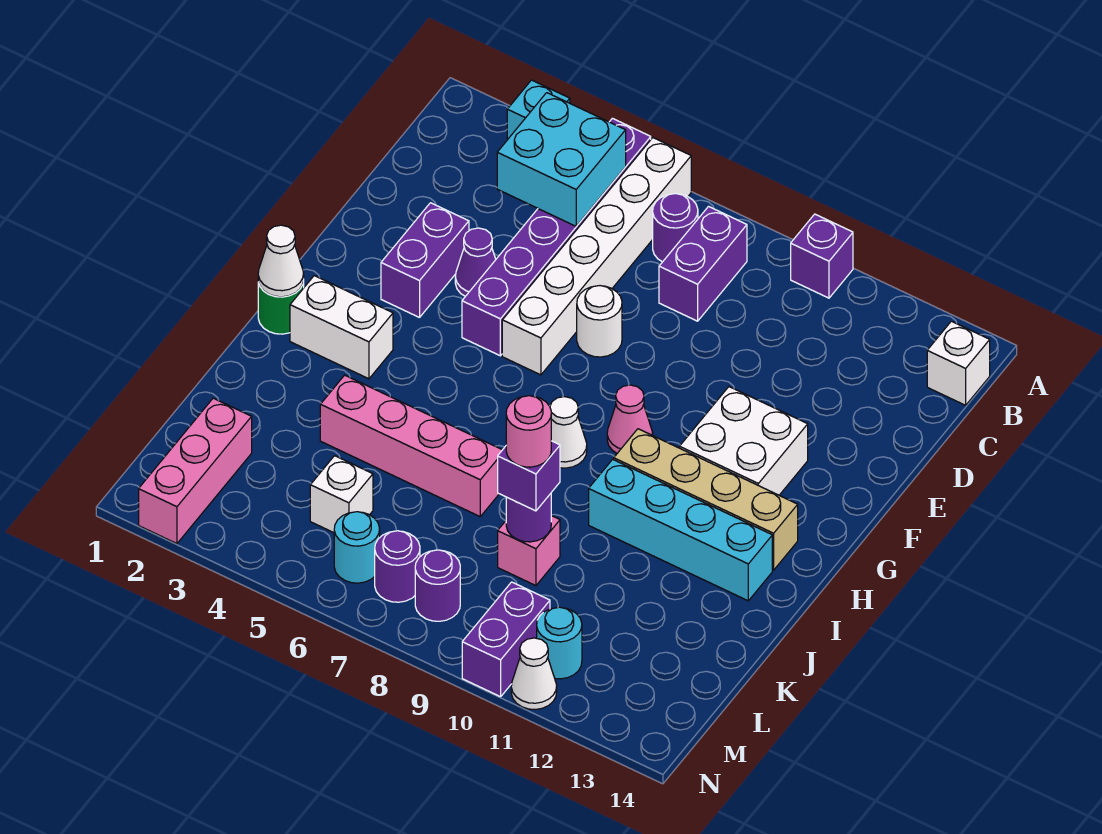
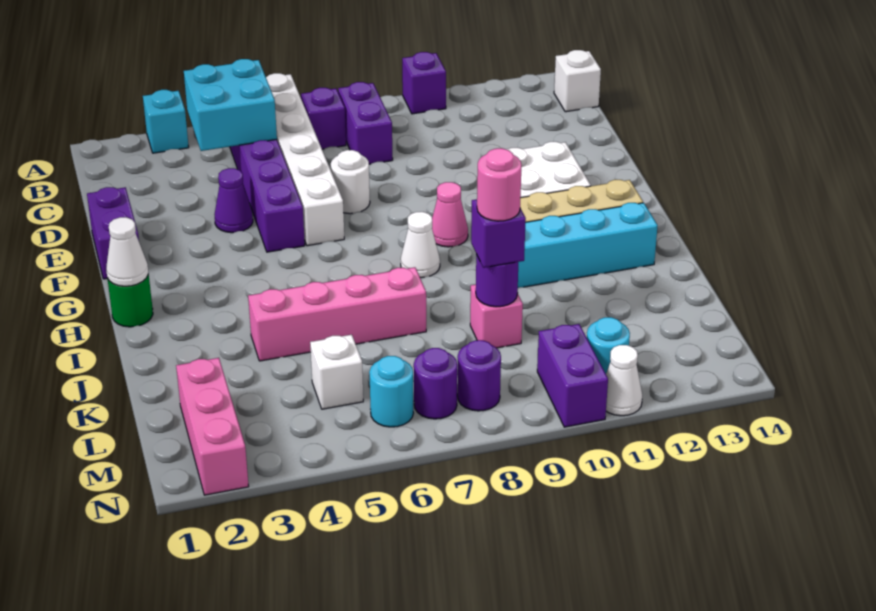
purple 1x1 round brick [653,194,698,262] -> purple 1x1 brick [301,88,346,149]
purple 1x2 brick [381,203,469,317] -> purple 1x2 brick moved to [87,187,139,279]
white 1x2 brick [290,276,393,379] -> none

